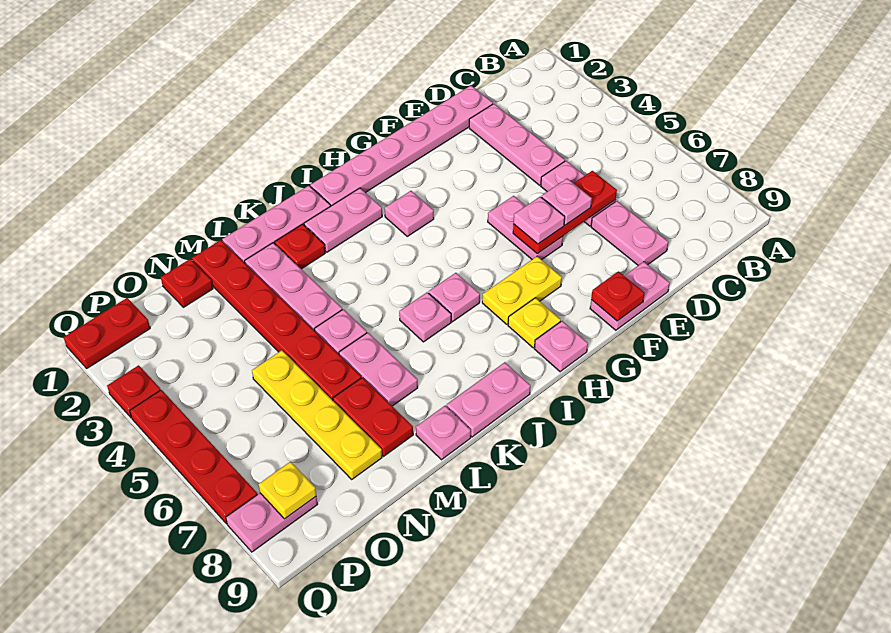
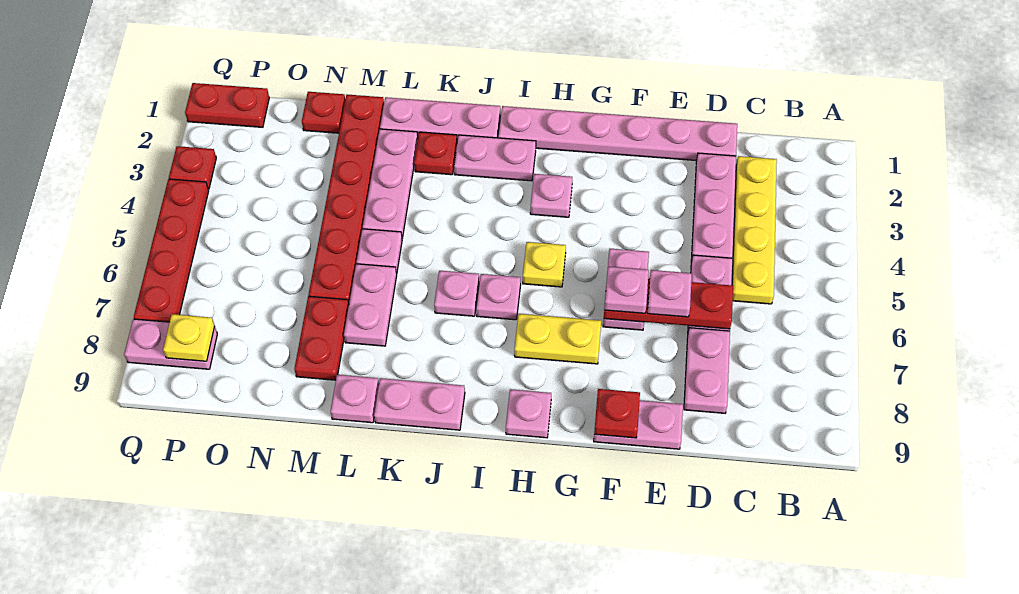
yellow 1x1 plate [508,298,561,348] -> yellow 1x1 plate moved to [523,242,566,287]
yellow 1x4 plate [252,350,382,479] -> yellow 1x4 plate moved to [732,156,777,304]

